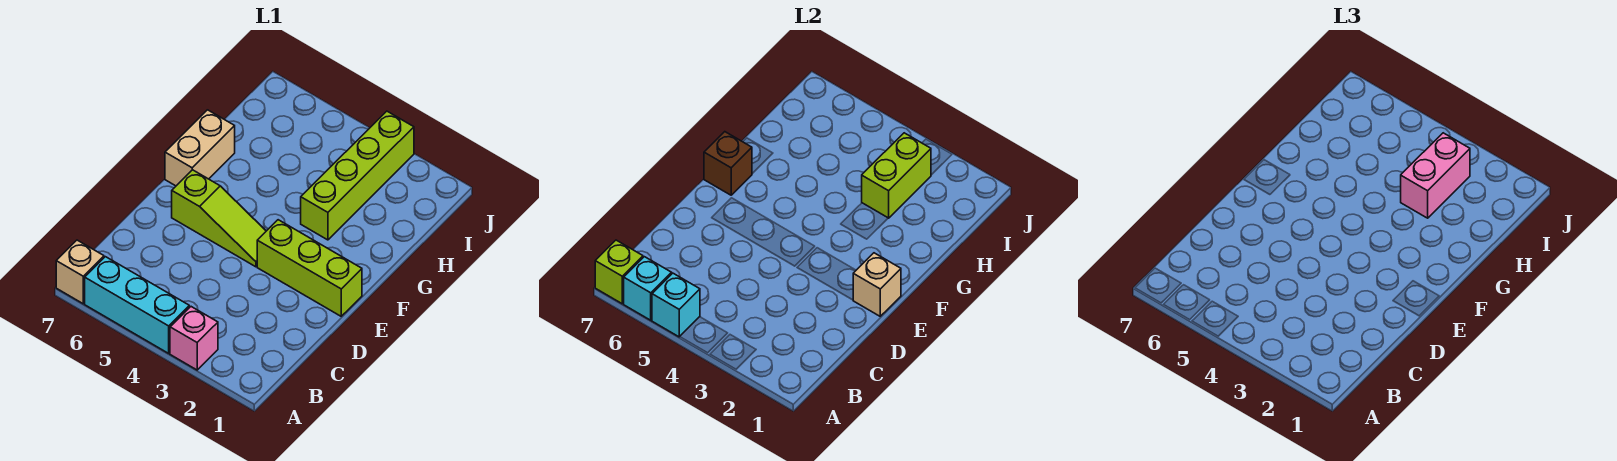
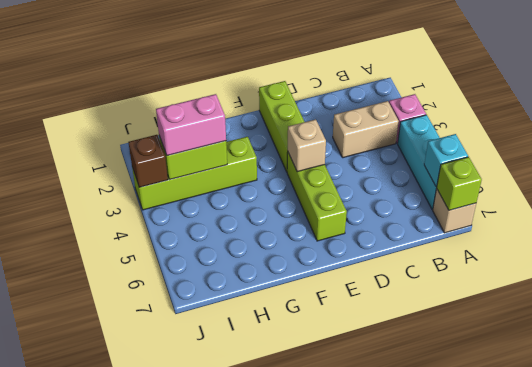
cyan 1x1 brick [652,273,700,337] -> none
tan 1x1 brick [853,253,901,316] -> tan 1x1 brick moved to [288,119,326,172]
lime 1x3 slope [172,170,266,267] -> lime 1x3 brick [287,152,347,241]
tan 1x2 brick [165,110,235,186] -> tan 1x2 brick moved to [333,101,399,158]
brown 1x1 brick [704,132,752,195] -> brown 1x1 brick moved to [128,135,168,187]

